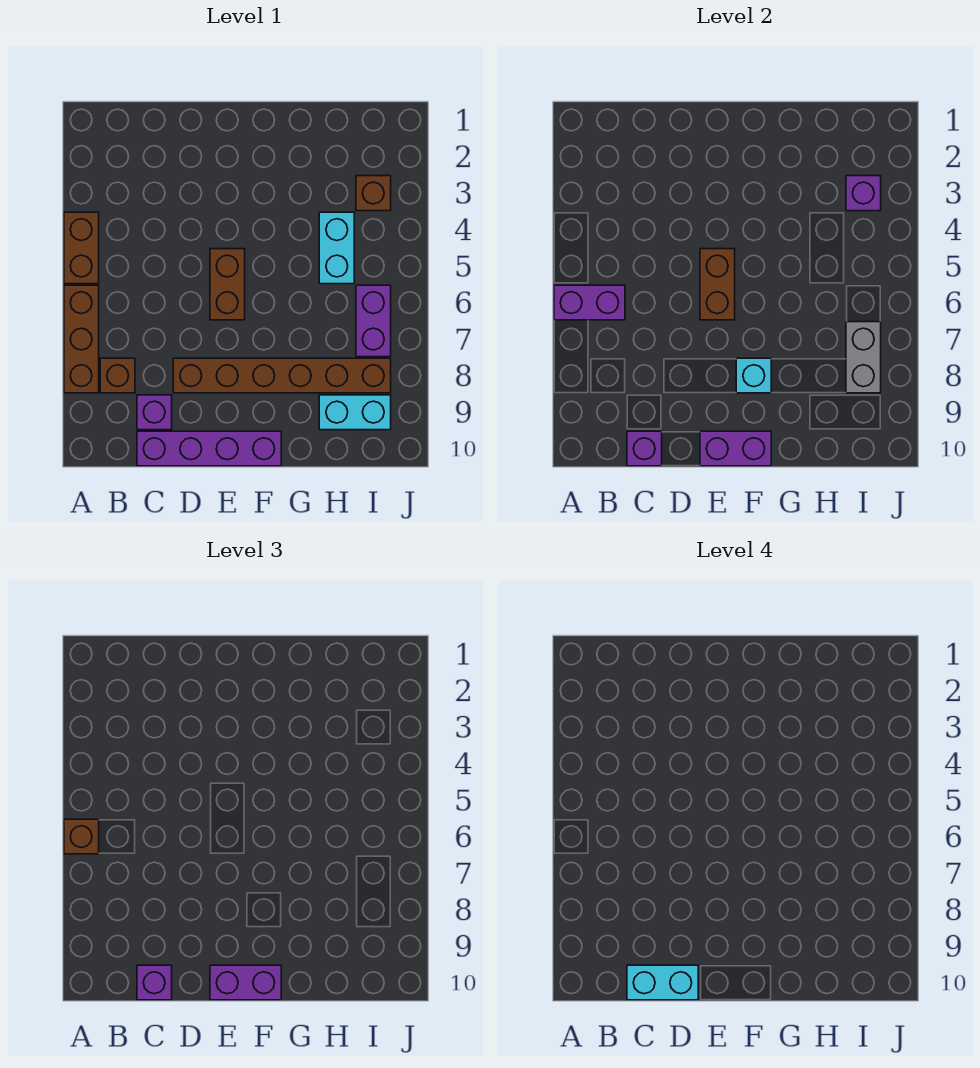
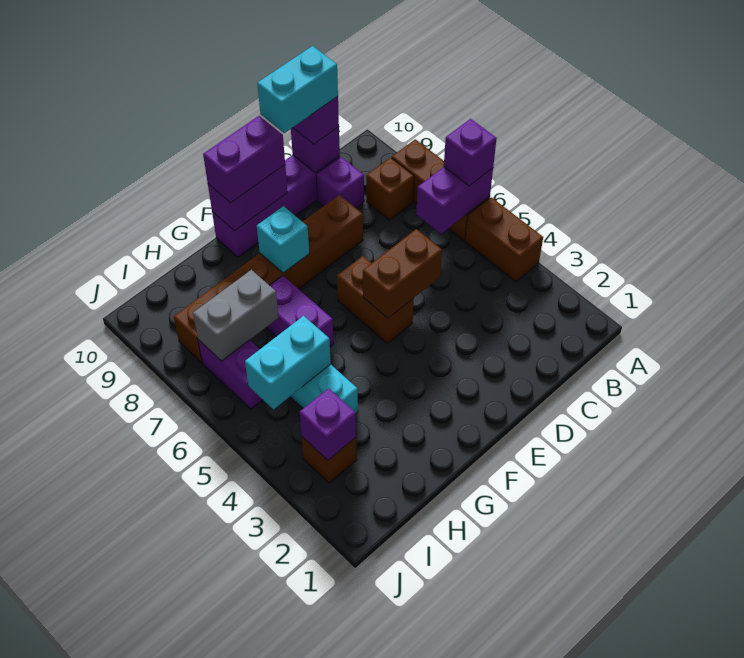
brown 1x1 brick [64,819,99,854] -> purple 1x1 brick [444,119,497,186]
brown 1x2 brick [700,249,735,320] -> brown 1x2 brick turned to [363,229,442,318]
none -> purple 1x2 brick [266,276,334,346]
cyan 1x2 brick [319,395,391,430] -> cyan 1x2 brick moved to [245,316,331,409]
grey 1x2 brick [846,322,881,393] -> grey 1x2 brick turned to [193,270,279,361]

